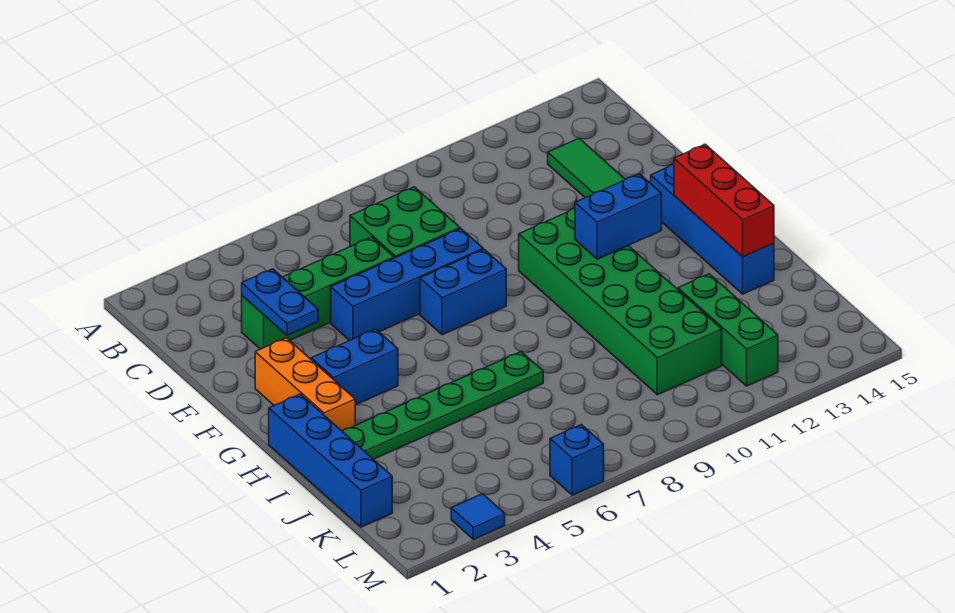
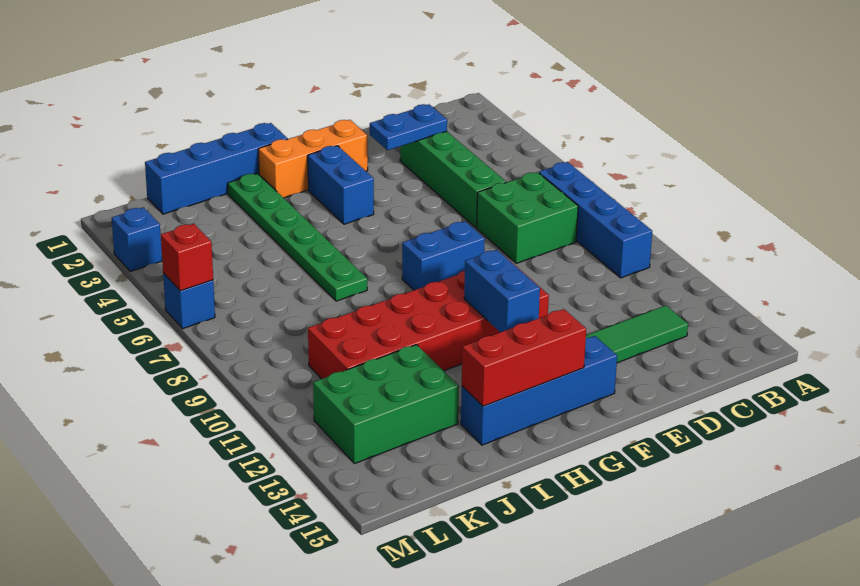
blue 1x4 brick [331,229,483,341] -> blue 1x4 brick moved to [539,162,652,278]
blue 1x2 brick [420,249,506,335] -> blue 1x2 brick turned to [402,221,485,290]
green 2x6 brick [519,208,722,395] -> red 2x6 brick [308,259,549,379]
green 1x3 brick [678,274,778,386] -> green 2x3 brick [313,345,459,464]
blue 1x1 tile [451,494,505,539] -> blue 1x1 brick [112,207,162,272]
none -> red 1x1 brick [161,224,213,291]

